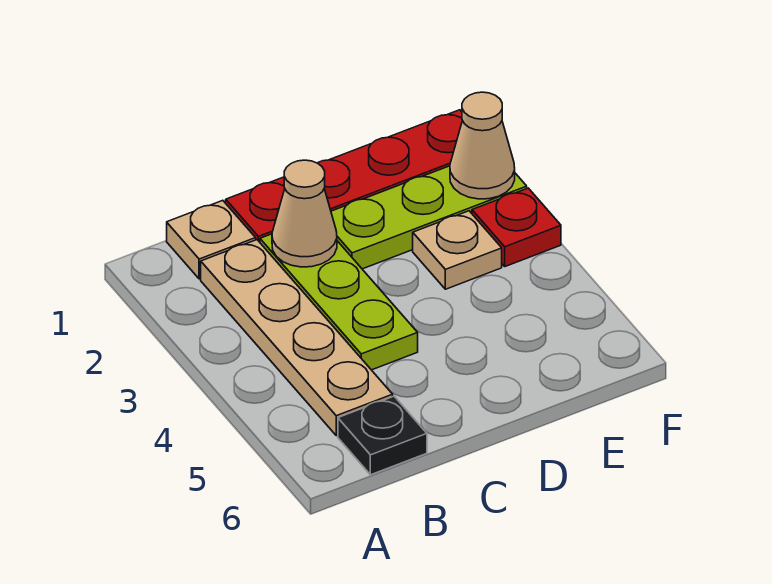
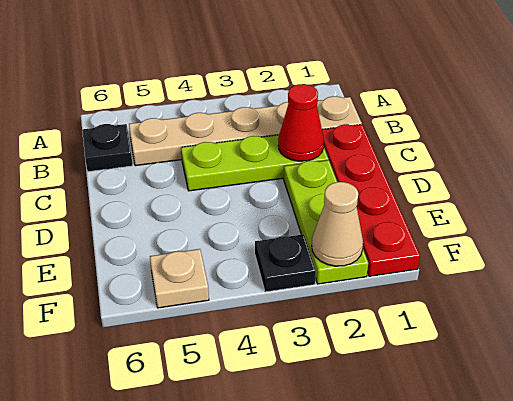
tan 1x1 cone [272,160,337,267] -> red 1x1 cone [278,84,324,161]
tan 1x1 plate [413,211,502,289] -> tan 1x1 plate moved to [150,249,209,308]
red 1x1 plate [472,188,561,266] -> black 1x1 plate [255,234,316,292]

